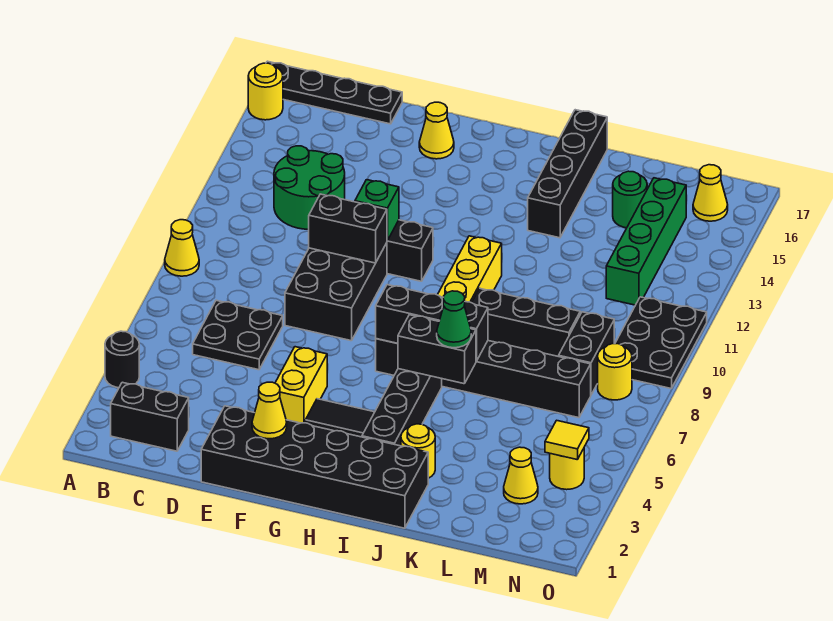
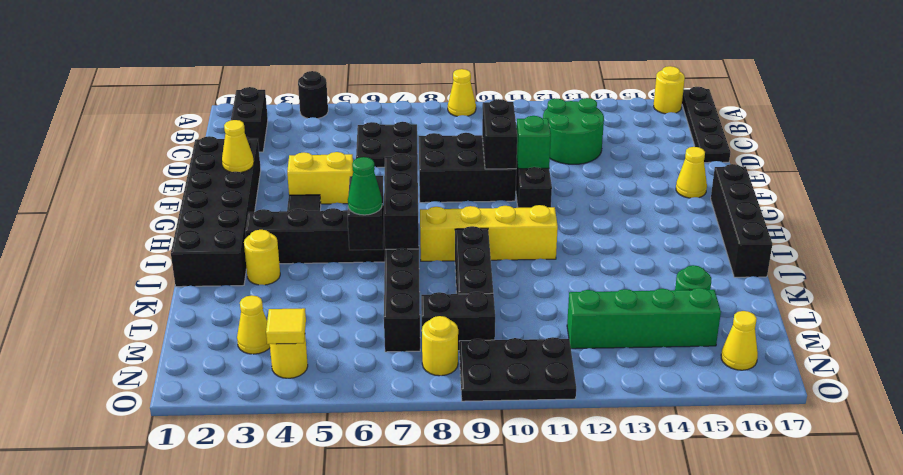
black 1x4 brick [528,110,607,238] -> black 1x4 brick turned to [711,164,772,277]

